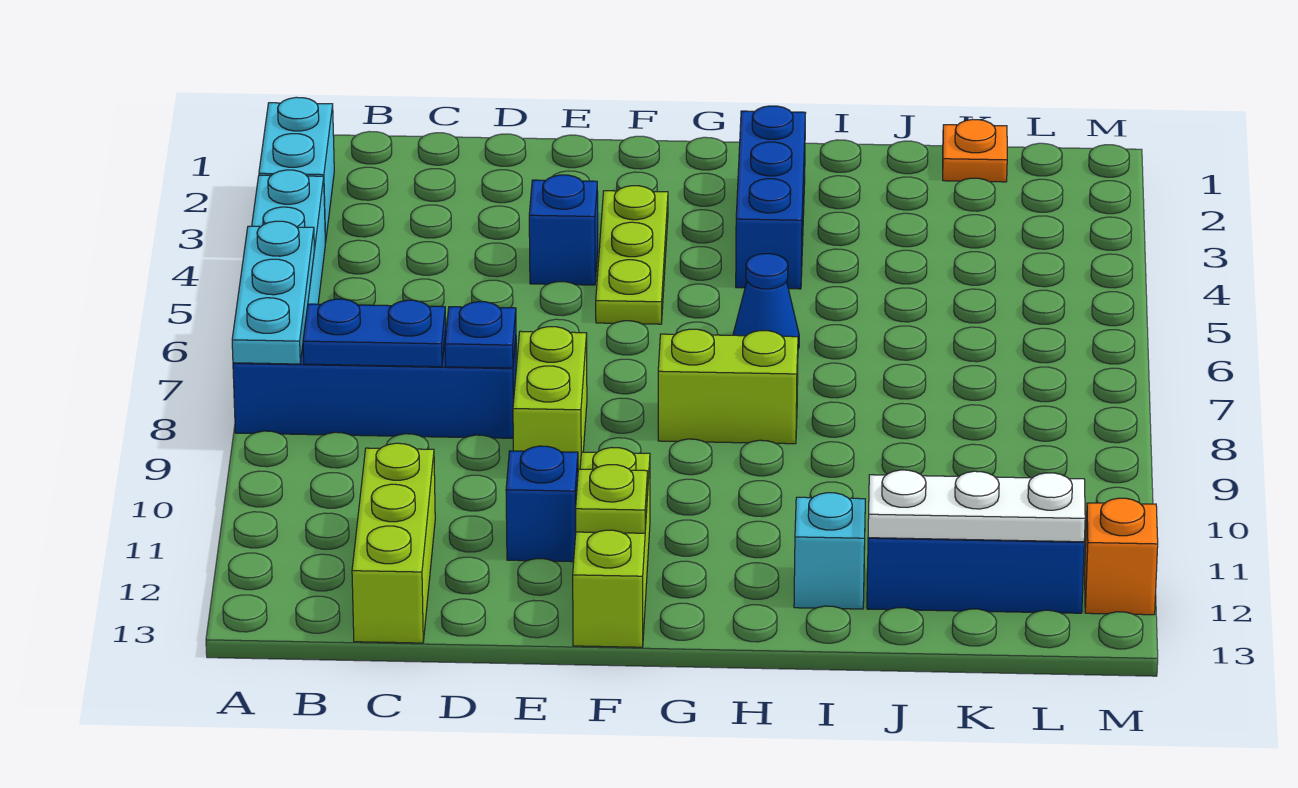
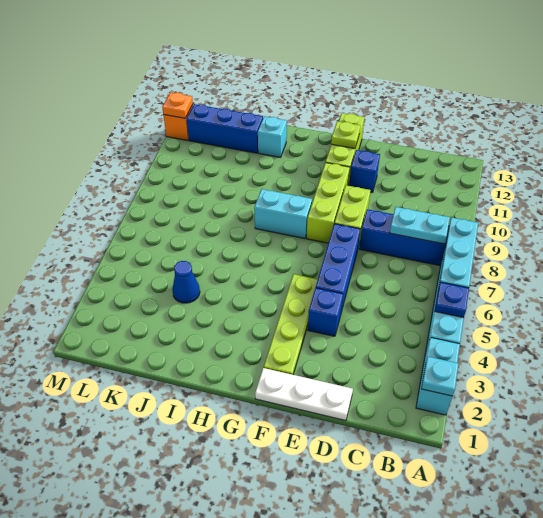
none -> cyan 1x1 plate [421,357,458,396]
blue 1x2 plate [303,299,446,367] -> cyan 1x2 plate [390,207,450,244]
lime 1x3 brick [352,443,435,643] -> lime 1x3 brick moved to [307,163,350,243]
blue 1x1 plate [445,302,516,368] -> blue 1x1 plate moved to [435,282,469,318]
lime 1x3 plate [596,186,668,324] -> lime 1x4 plate [264,274,318,375]
lime 1x2 brick [658,329,798,444] -> cyan 1x2 brick [254,189,312,238]
blue 1x3 brick [736,106,805,289] -> blue 1x3 brick moved to [316,224,360,312]
blue 1x1 cone [733,254,799,349] -> blue 1x1 cone moved to [172,261,200,303]
white 1x3 plate [868,470,1085,542] -> white 1x3 plate moved to [255,368,353,421]
orange 1x1 plate [943,119,1007,182] -> orange 1x1 plate moved to [162,92,193,118]

